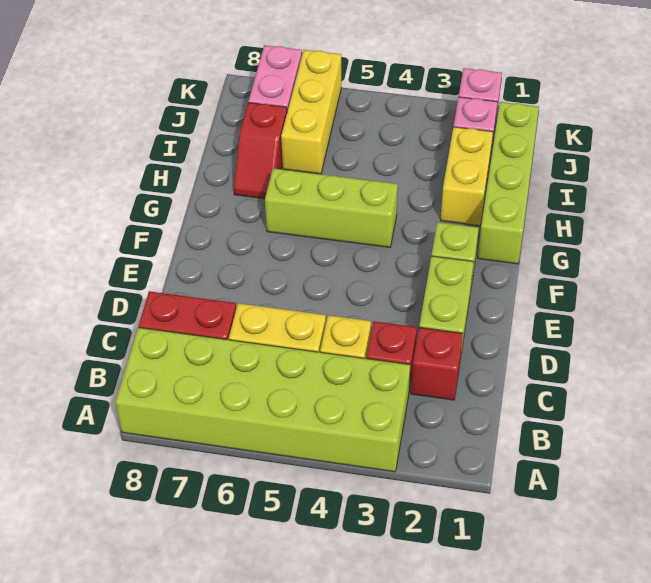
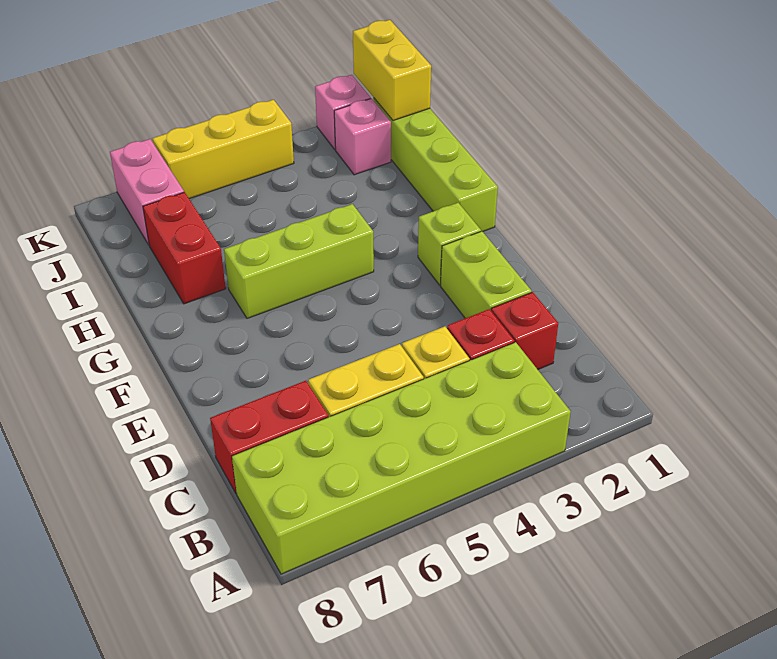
yellow 1x2 brick [441,127,493,226] -> yellow 1x2 brick moved to [353,20,431,120]
red 1x2 slope [234,102,287,199] -> red 1x2 brick [143,192,226,304]
yellow 1x3 brick [281,50,341,174] -> yellow 1x3 brick turned to [153,100,294,199]

